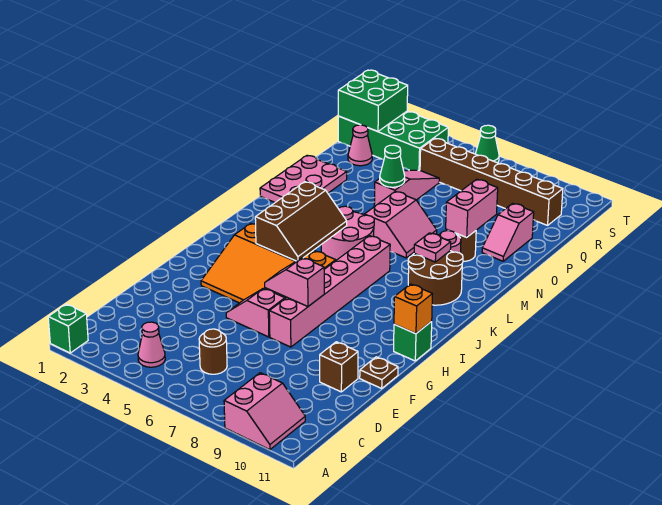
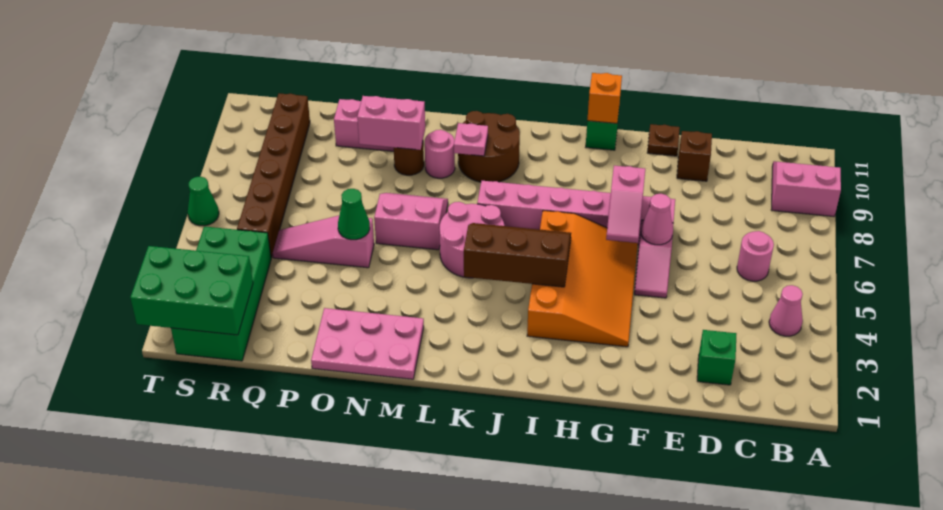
green 1x1 brick [48,304,88,353] -> green 1x1 brick moved to [697,330,736,385]
brown 1x1 round brick [199,329,227,374] -> pink 1x1 round brick [737,231,774,281]
pink 1x1 cone [348,125,372,166] -> pink 1x1 cone moved to [641,194,673,245]
green 2x2 brick [338,70,408,131] -> green 2x3 brick [130,246,253,335]

